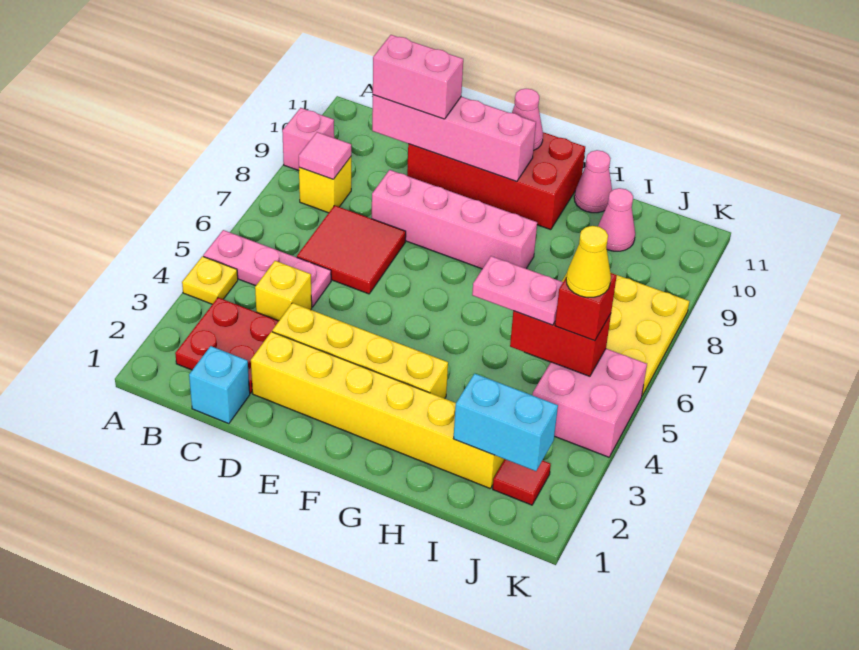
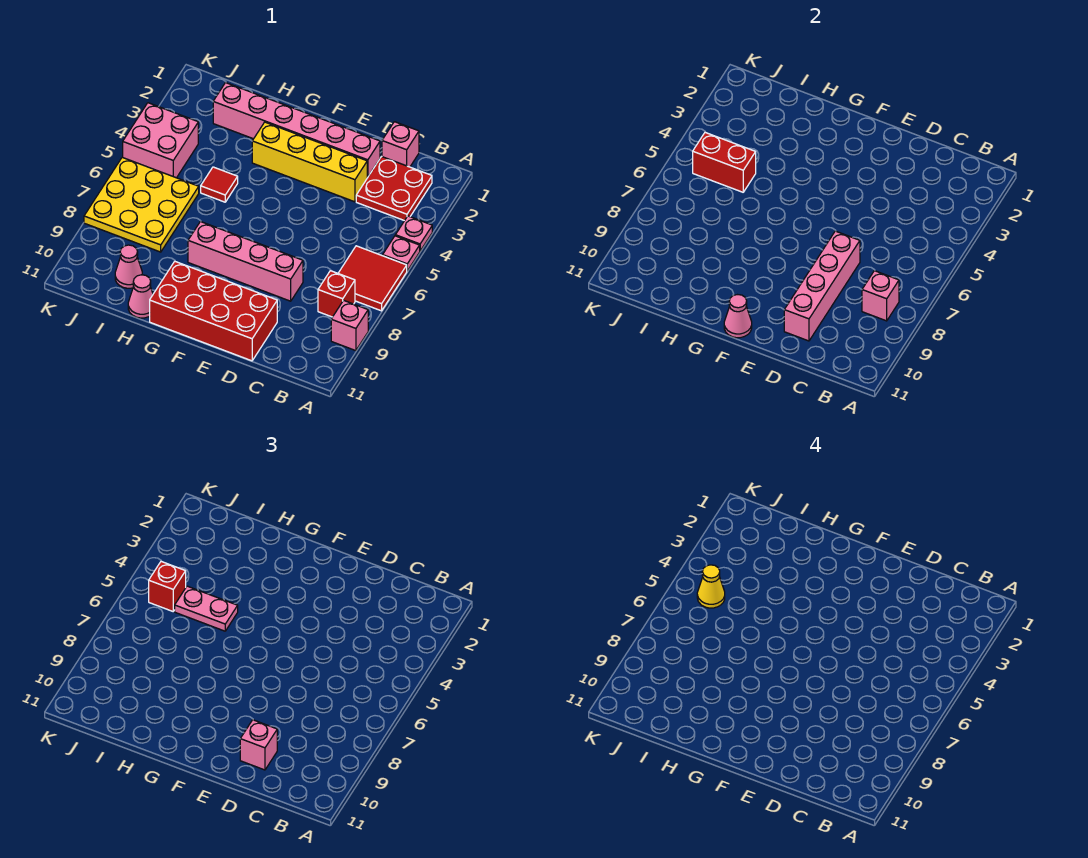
yellow 1x1 plate [182,256,238,304] -> pink 1x1 plate [395,216,432,251]
pink 1x3 plate [203,230,331,307] -> pink 1x1 plate [383,236,420,271]
yellow 1x1 brick [299,157,351,213] -> red 1x1 brick [318,271,355,317]
pink 1x1 tile [299,132,351,179] -> pink 1x1 brick [862,271,899,321]
cyan 1x1 brick [189,346,250,424] -> pink 1x1 brick [382,122,419,167]
yellow 1x1 brick [255,261,312,321] -> none
red 2x2 tile [297,205,406,294] -> red 2x2 tile moved to [338,246,407,311]
pink 1x4 brick [372,95,536,182] -> pink 1x4 brick turned to [784,231,860,341]
pink 1x2 brick [373,35,463,119] -> pink 1x1 brick [240,720,277,770]
yellow 1x6 brick [251,332,505,489] -> pink 1x6 brick [213,83,380,178]
cyan 1x2 brick [453,373,558,471] -> none
red 1x1 tile [493,459,551,505] -> red 1x1 tile moved to [201,167,238,202]

